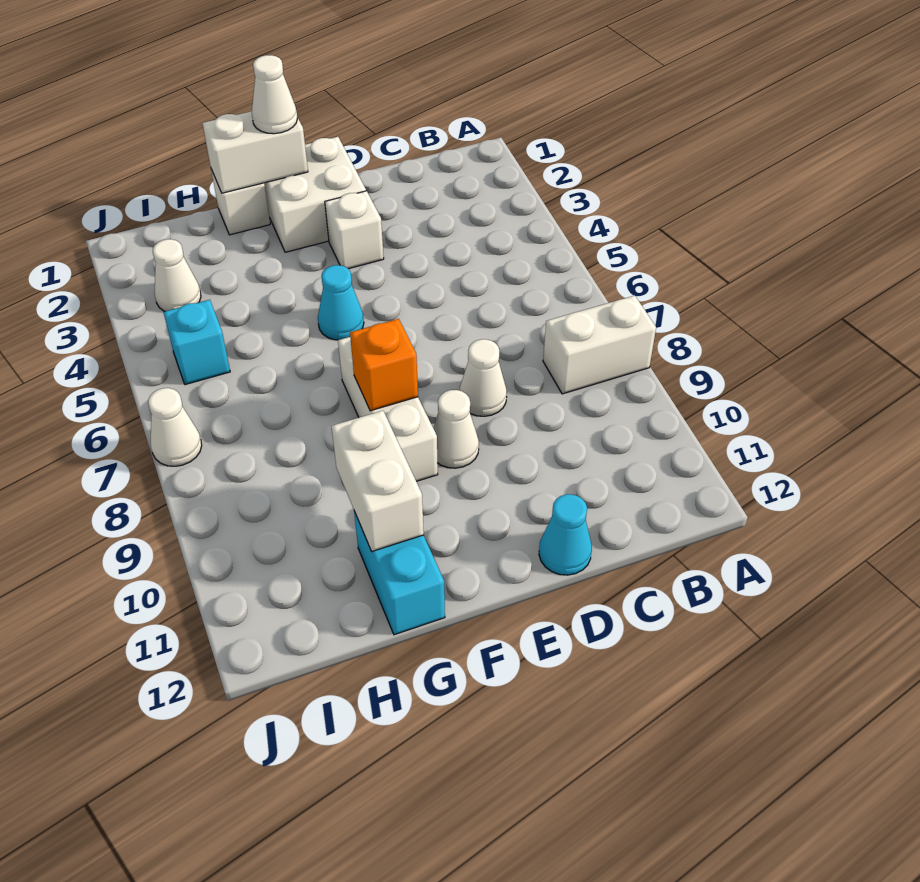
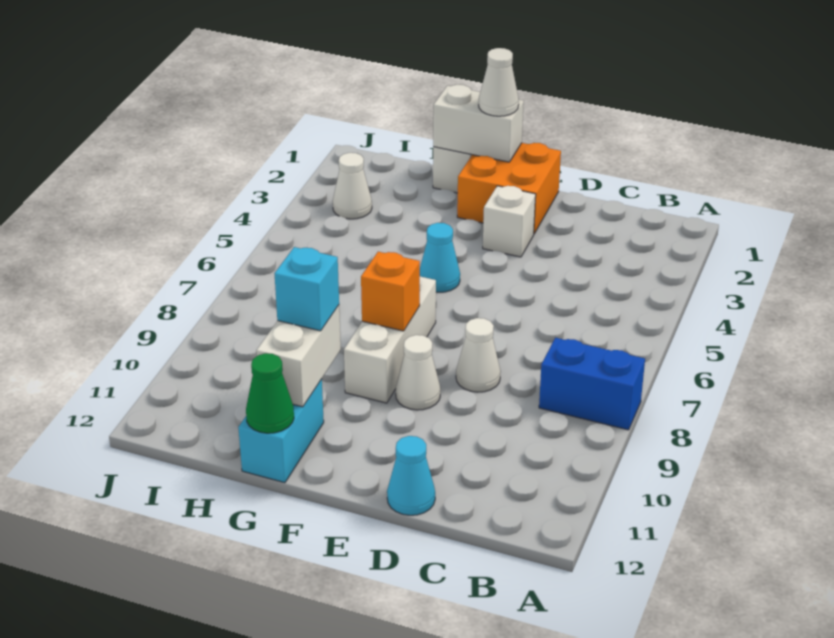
white 1x2 brick [543,296,656,394] -> blue 1x2 brick [539,338,645,430]
white 2x2 brick [264,137,366,252] -> orange 2x2 brick [457,143,561,233]
none -> green 1x1 cone [246,353,294,433]
cyan 1x1 brick [163,300,230,385] -> cyan 1x1 brick moved to [275,247,339,331]
white 1x1 cone [148,388,202,466] -> none

